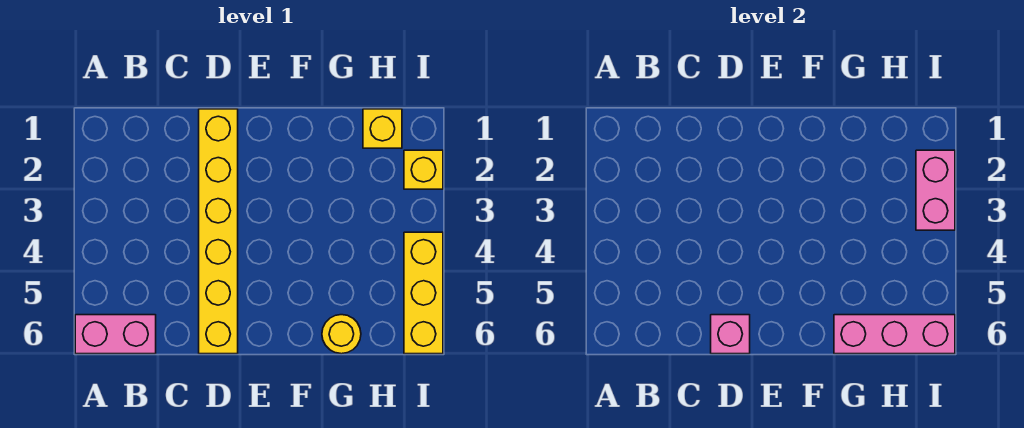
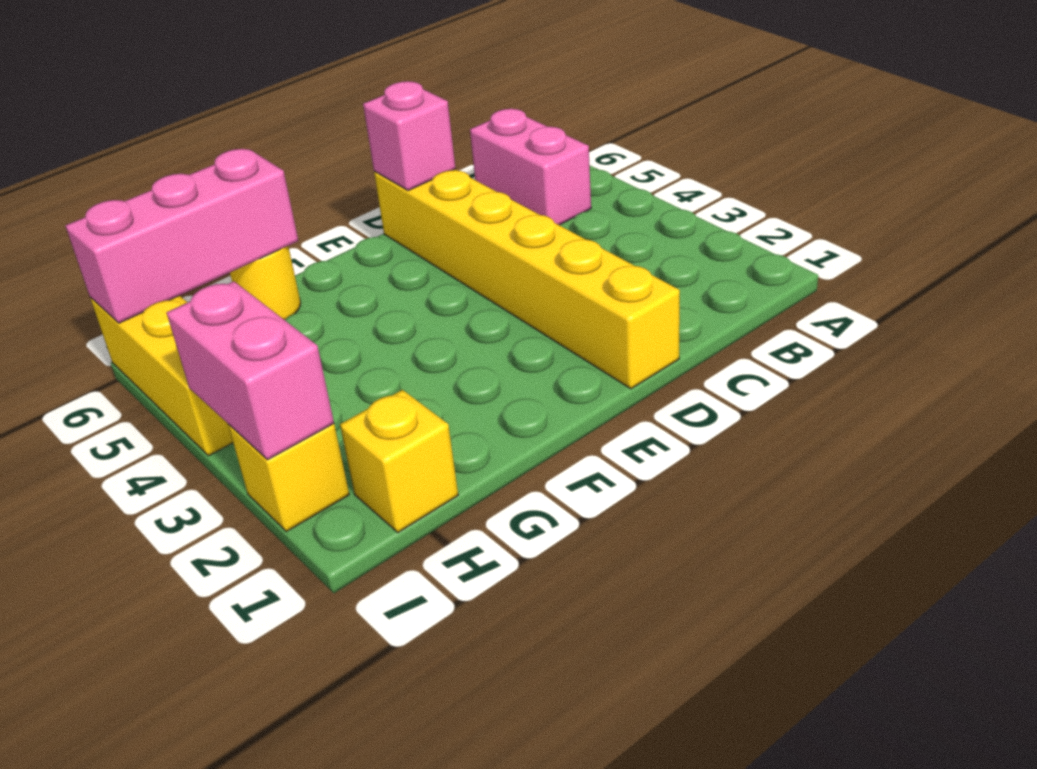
pink 1x2 brick [75,315,156,354] -> pink 1x2 brick turned to [470,109,591,225]

